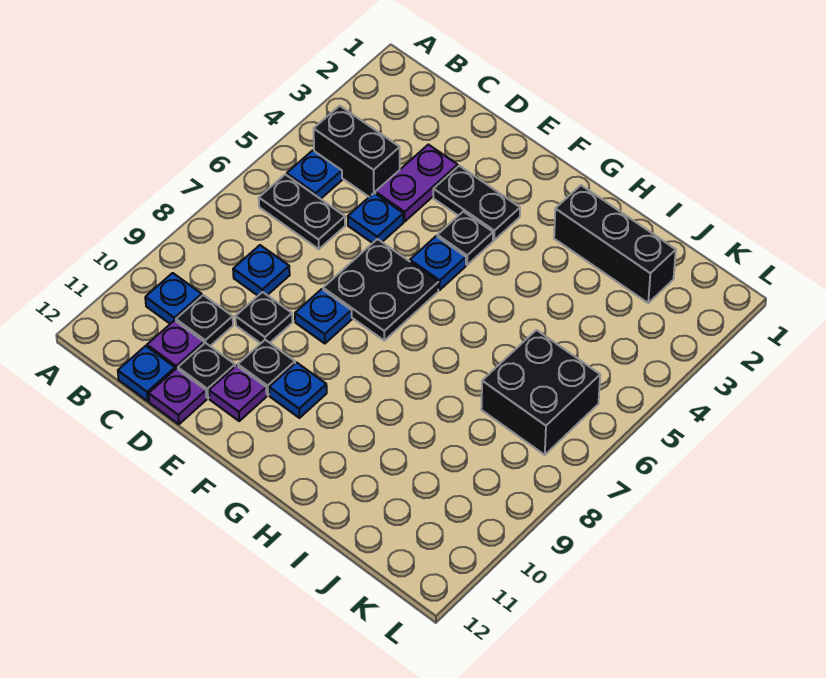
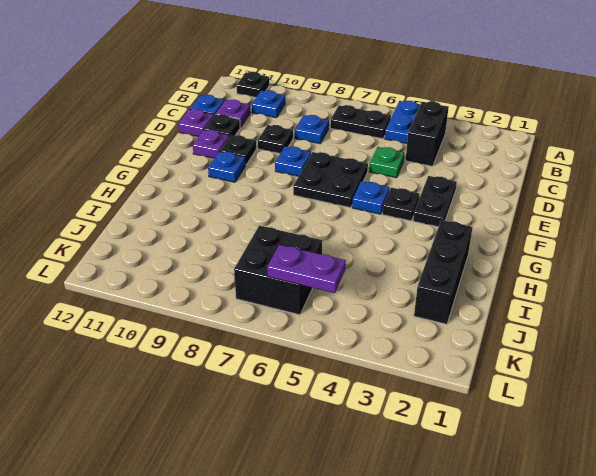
blue 1x1 plate [287,150,342,199] -> blue 1x2 plate [385,101,420,143]
black 1x2 plate [259,174,345,249] -> black 1x2 plate turned to [330,105,391,139]
black 1x1 plate [176,295,233,346] -> black 1x1 plate moved to [236,72,269,97]
purple 1x2 plate [375,145,458,221] -> purple 1x2 plate moved to [267,245,346,293]
blue 1x1 plate [348,193,403,243] -> green 1x1 plate [369,147,404,178]

